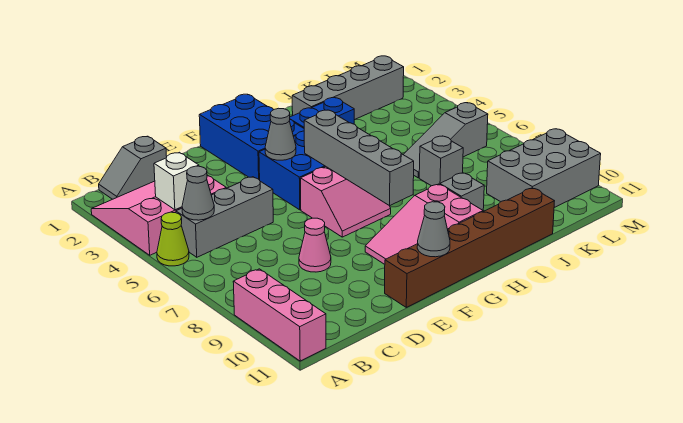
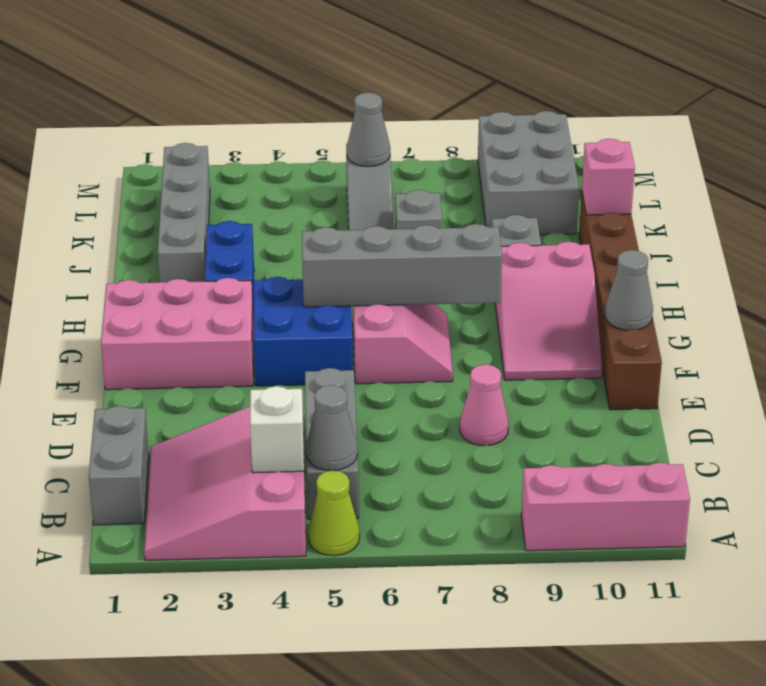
grey 1x2 slope [99,136,167,199] -> grey 1x2 brick [89,406,149,525]
blue 2x3 brick [199,94,304,180] -> pink 2x3 brick [101,278,254,390]
grey 1x1 cone [265,108,296,160] -> grey 1x1 cone moved to [346,93,390,166]
none -> pink 1x1 brick [582,139,635,215]

